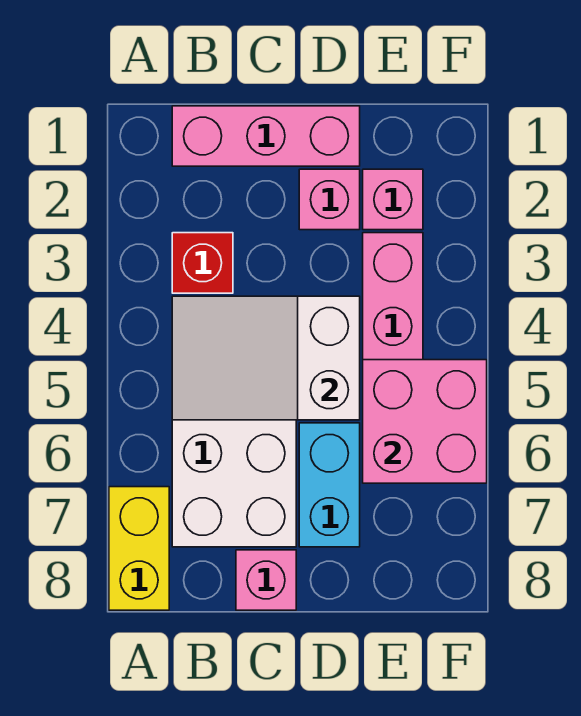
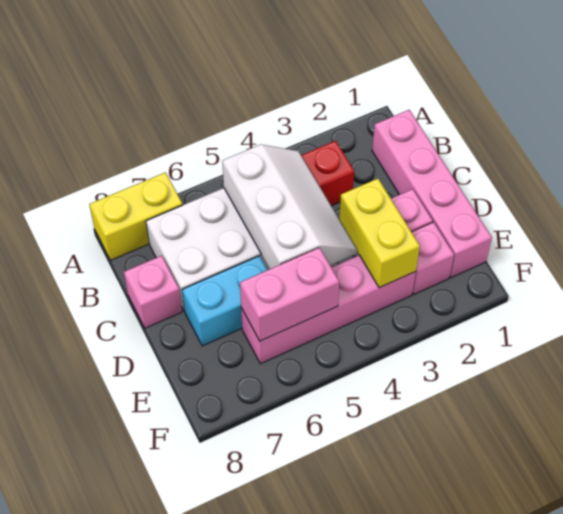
pink 1x3 brick [172,106,360,166] -> pink 1x4 brick [372,110,492,278]
white 2x3 slope [172,296,360,420] -> white 2x3 slope turned to [222,144,357,269]
none -> yellow 1x2 brick [339,179,420,288]
pink 2x2 brick [363,360,487,483] -> pink 1x2 brick [240,248,339,341]

